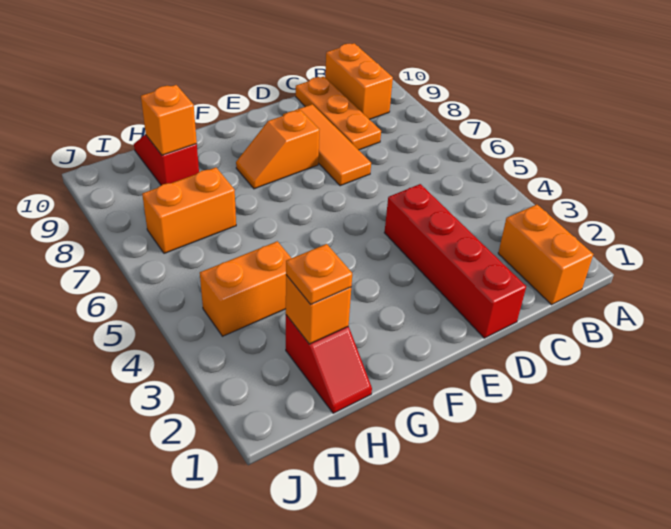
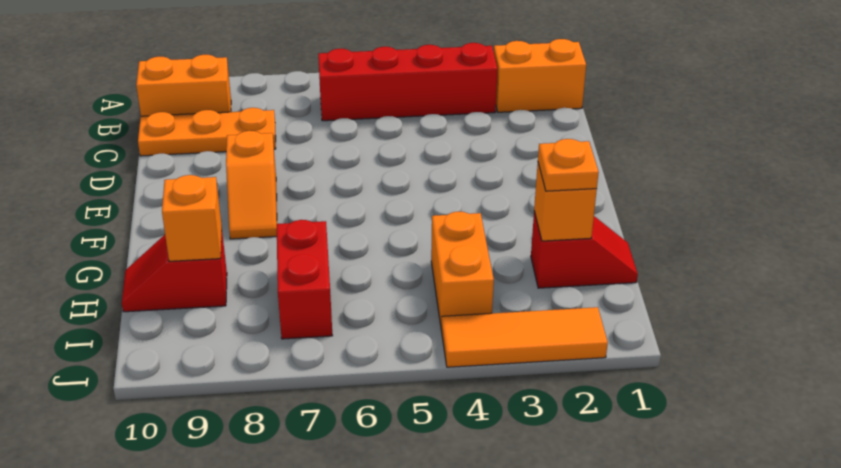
red 1x4 brick [384,184,526,338] -> red 1x4 brick moved to [318,43,498,121]
orange 1x3 tile [283,104,371,186] -> orange 1x3 tile moved to [441,307,608,367]
orange 1x2 brick [142,167,236,253] -> red 1x2 brick [277,220,332,339]

